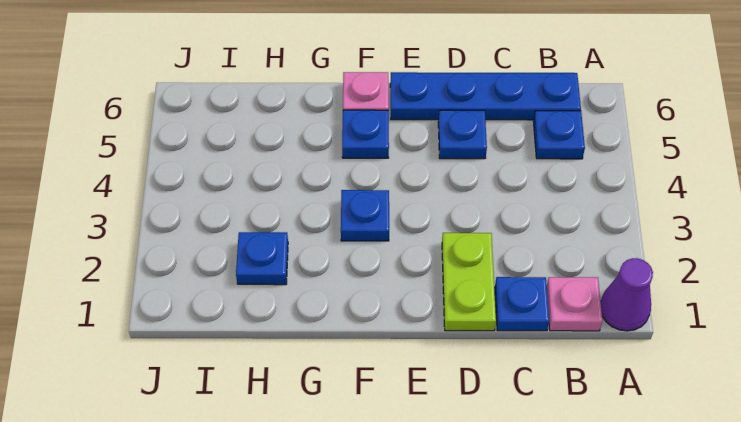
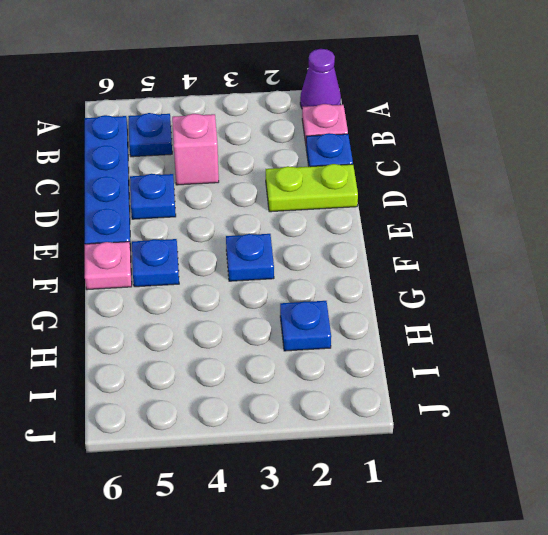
none -> pink 1x1 brick [172,114,219,185]

